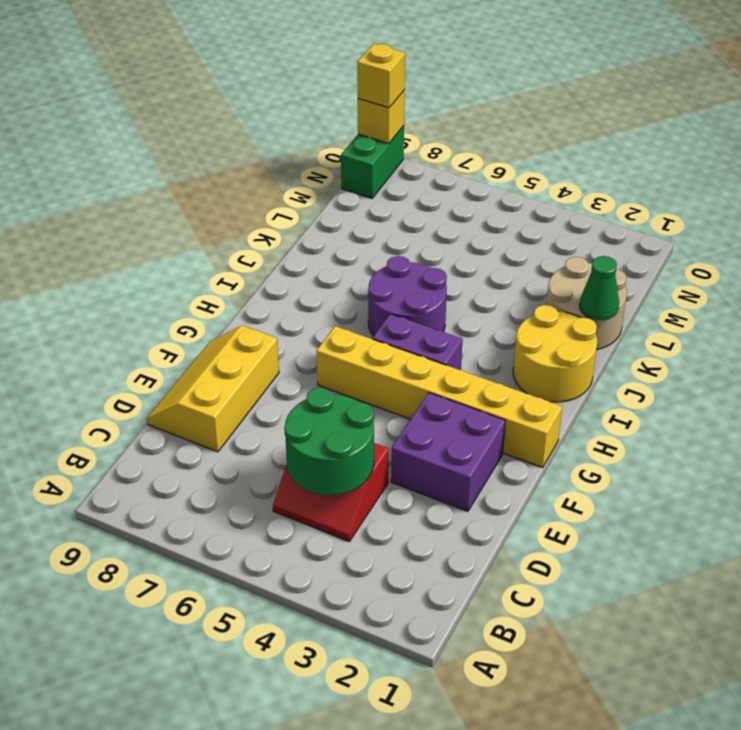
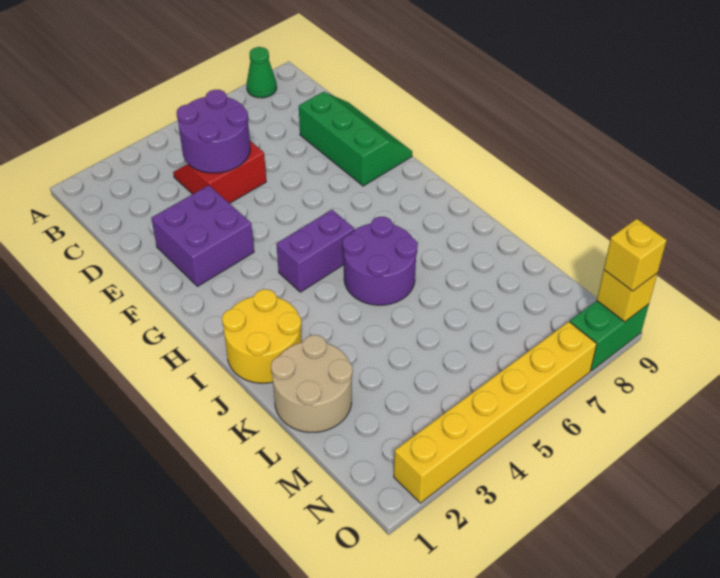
green 2x2 round brick [284,388,374,495] -> purple 2x2 round brick [176,90,250,173]
yellow 2x3 slope [147,325,279,452] -> green 2x3 slope [299,92,412,186]
yellow 1x6 brick [317,326,562,468] -> yellow 1x6 brick moved to [394,322,597,503]
green 1x1 cone [580,256,619,320] -> green 1x1 cone moved to [246,47,277,98]
green 1x2 brick [341,126,404,198] -> green 1x2 brick turned to [570,301,649,371]

